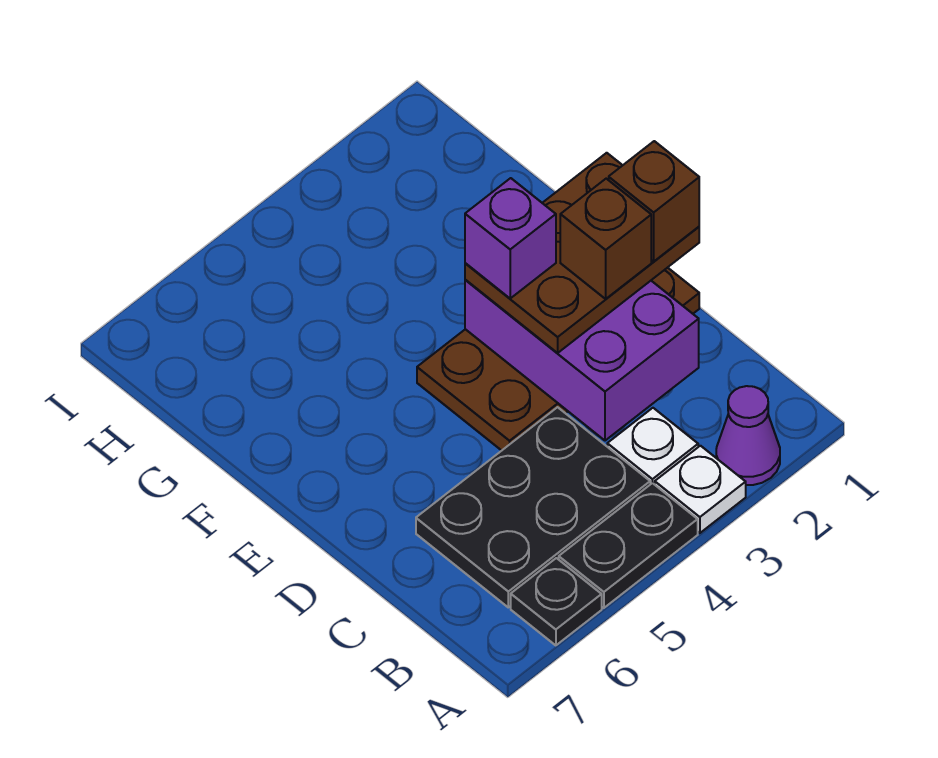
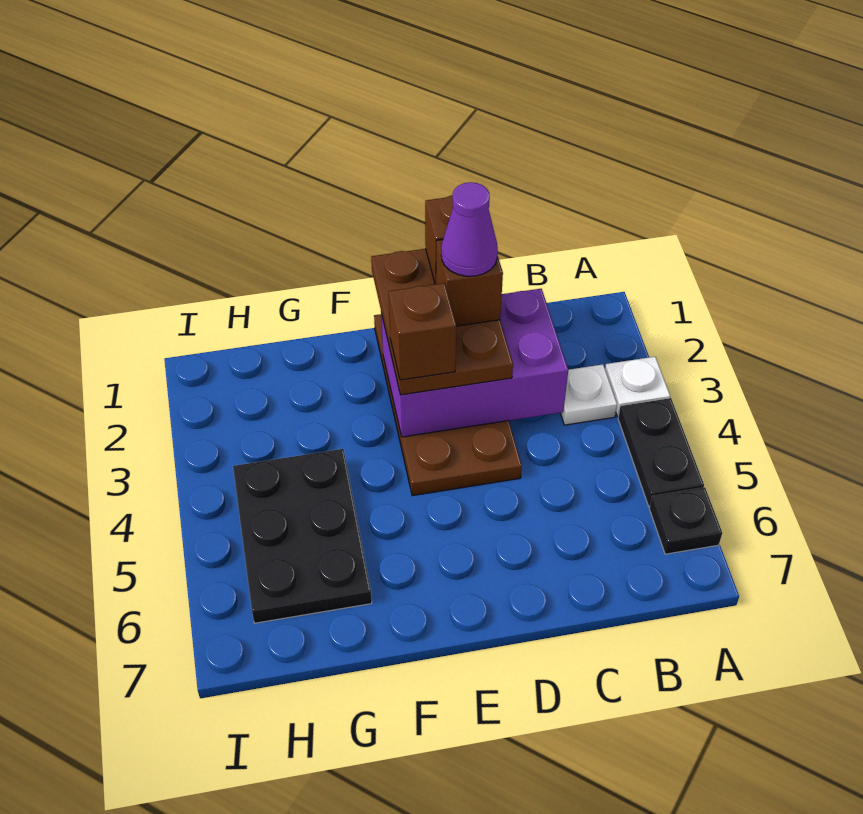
purple 1x1 cone [716,386,780,485] -> purple 1x1 cone moved to [441,182,498,276]
black 2x3 plate [416,407,650,607] -> black 2x3 plate moved to [233,449,372,623]
purple 1x1 brick [465,178,556,298] -> brown 1x1 brick [389,283,456,380]

